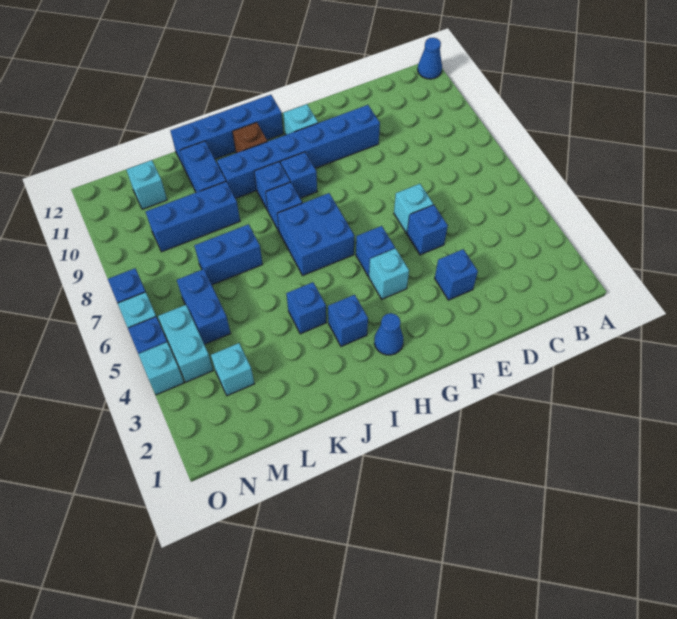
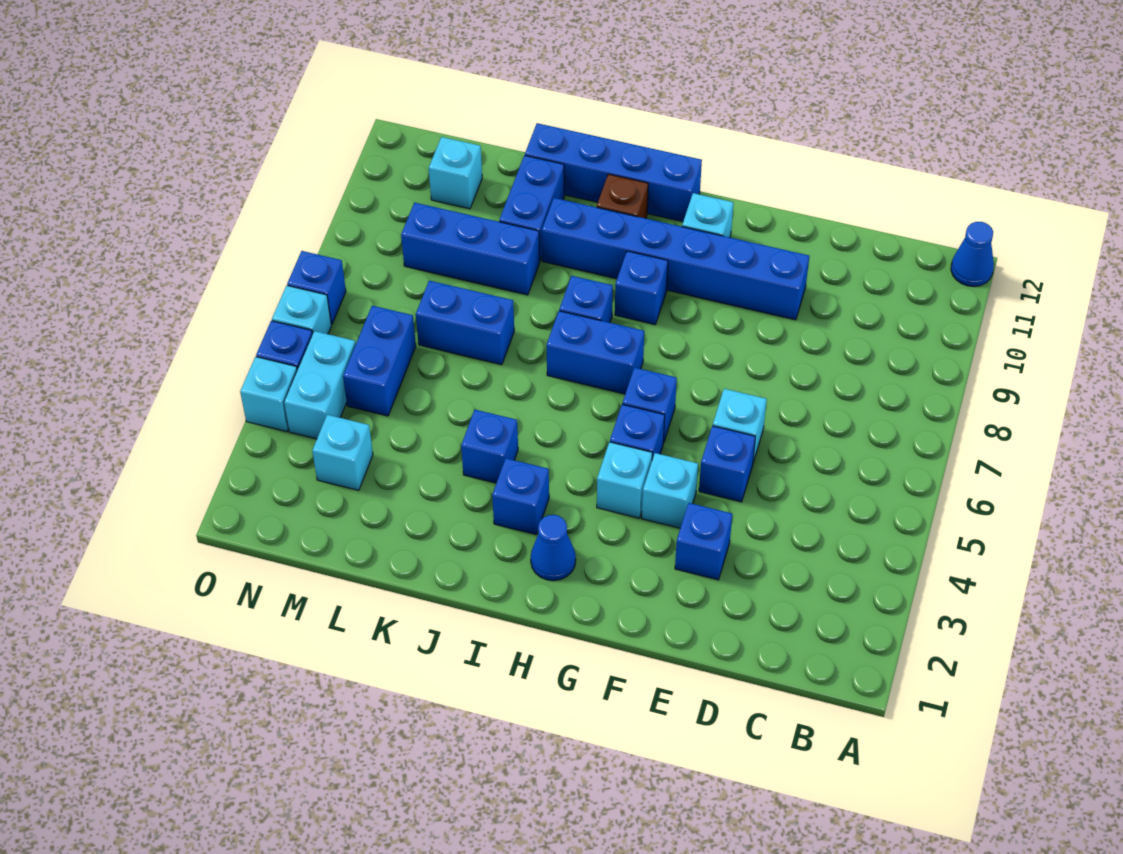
none -> cyan 1x1 brick [642,453,698,528]
blue 2x2 brick [277,193,354,275] -> blue 1x2 brick [546,311,644,394]
blue 1x1 brick [254,162,290,211] -> blue 1x1 brick moved to [622,368,677,443]

